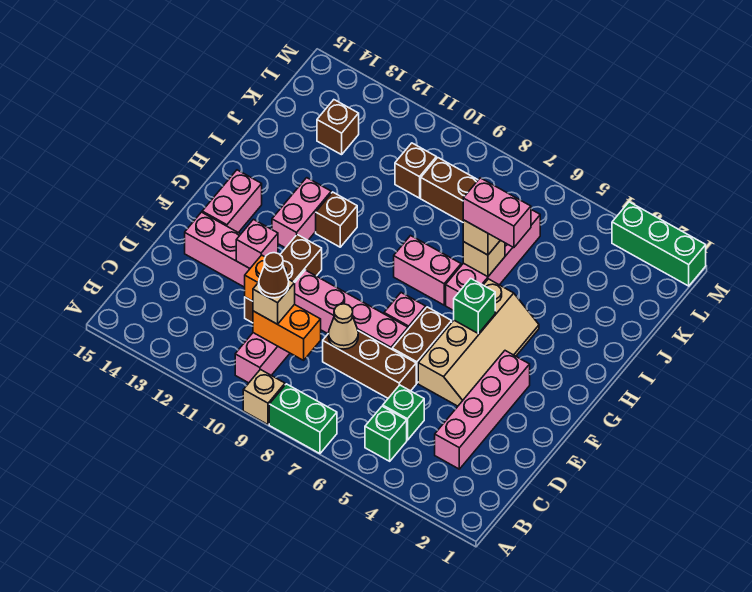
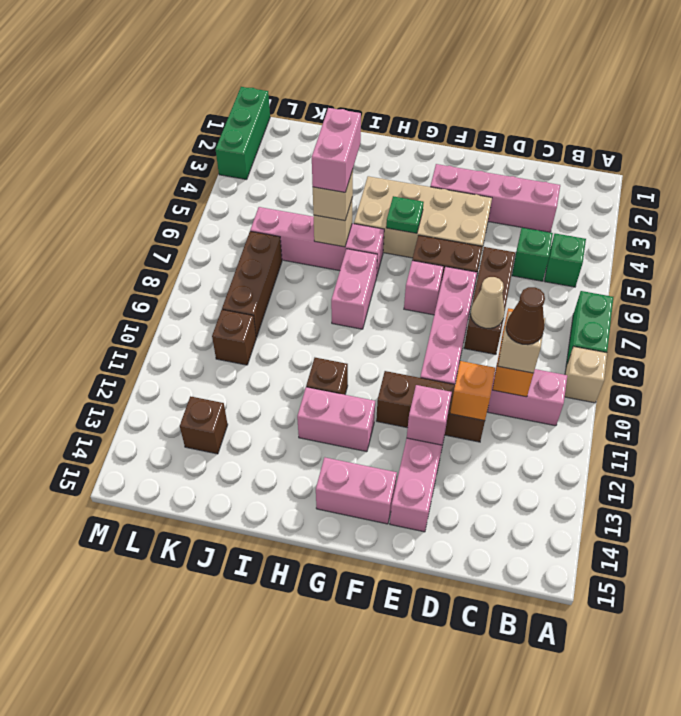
tan 2x4 slope [418,279,539,406] -> tan 2x4 brick [354,176,492,258]
green 1x1 brick [454,278,495,333] -> green 1x1 plate [386,196,424,233]

